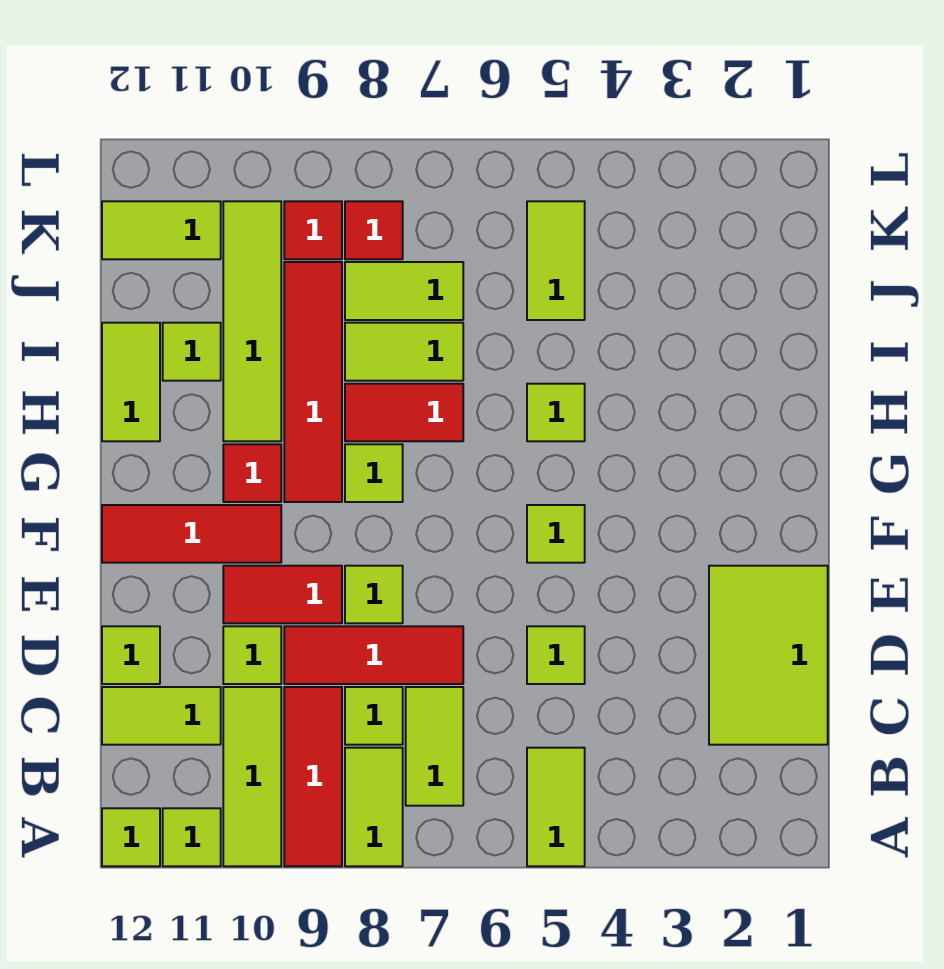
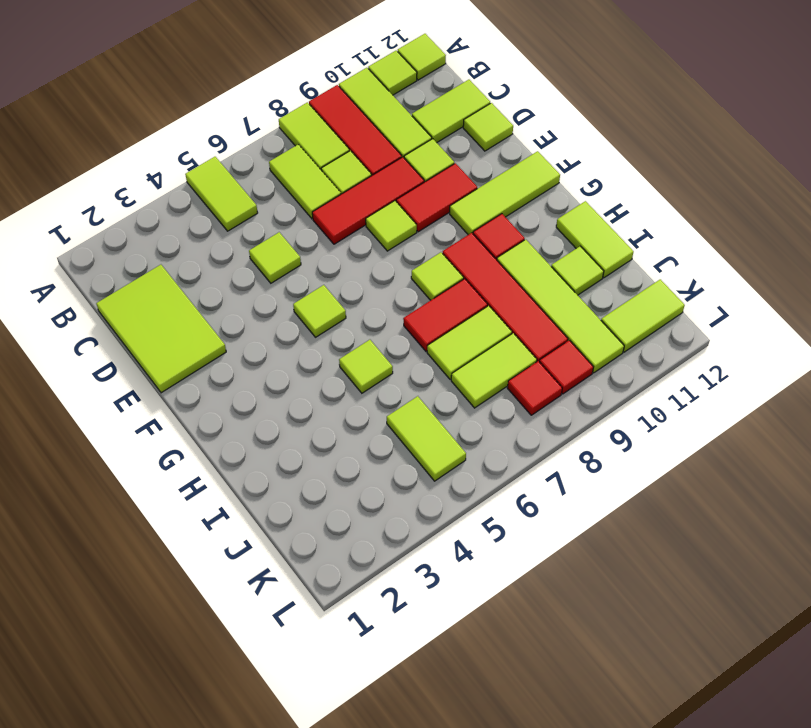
red 1x3 tile [102,505,281,563] -> lime 1x3 tile [450,151,560,235]

